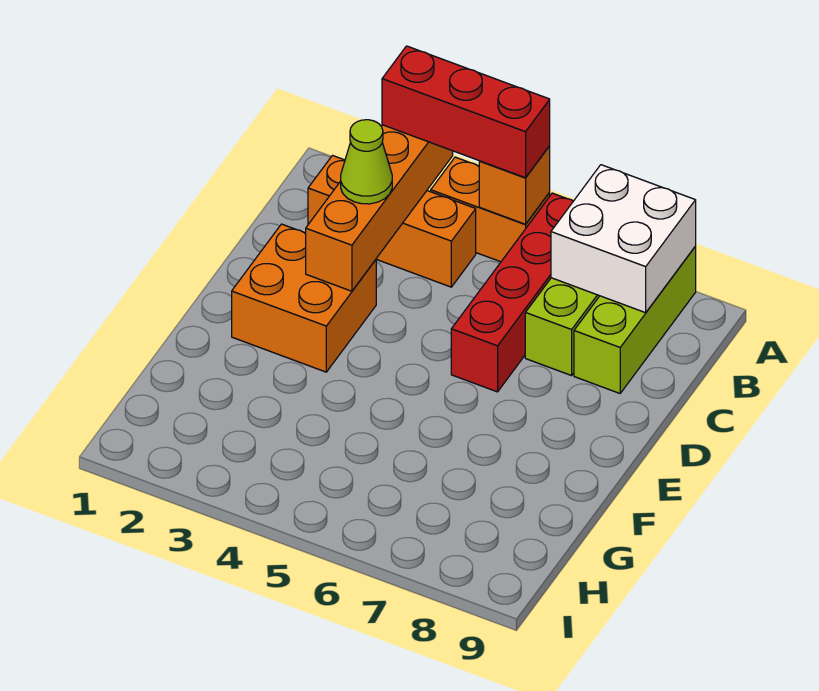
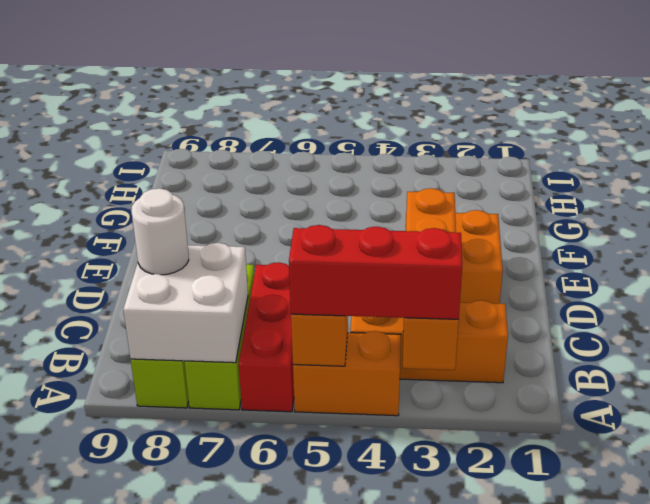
red 1x4 brick [451,193,573,392] -> red 1x3 brick [239,262,294,412]
none -> white 1x1 round brick [131,188,189,275]
lime 1x1 cone [341,120,392,204] -> none

